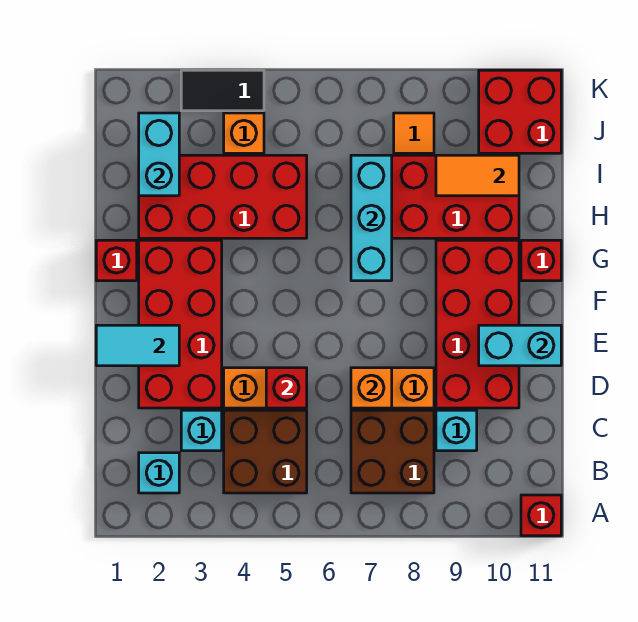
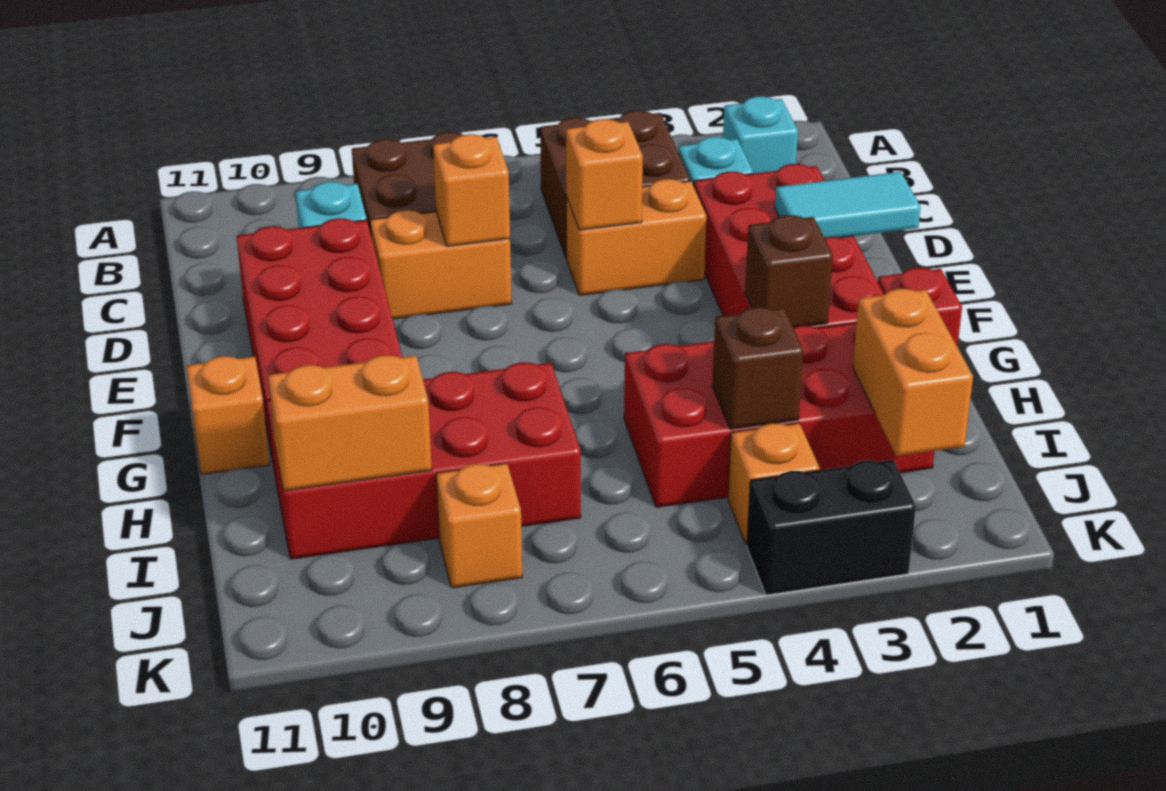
red 1x1 brick [521,495,561,536] -> none
red 1x1 brick [266,368,307,408] -> orange 1x1 brick [566,119,643,230]
cyan 1x2 brick [479,325,561,366] -> none
none -> brown 1x1 brick [745,215,833,328]
cyan 1x3 brick [351,155,392,281] -> none
red 1x1 brick [521,240,561,281] -> orange 1x1 brick [187,356,270,474]
cyan 1x2 brick [139,113,179,196] -> orange 1x2 brick [853,289,973,456]
none -> brown 1x1 brick [712,307,804,429]
orange 1x2 tile [436,155,519,196] -> orange 1x2 brick [268,355,432,491]
orange 1x1 tile [394,113,434,153] -> orange 1x1 brick [436,463,522,588]
red 2x2 brick [479,70,561,153] -> none
black 1x2 tile [181,70,264,111] -> black 1x2 brick [747,460,916,595]

